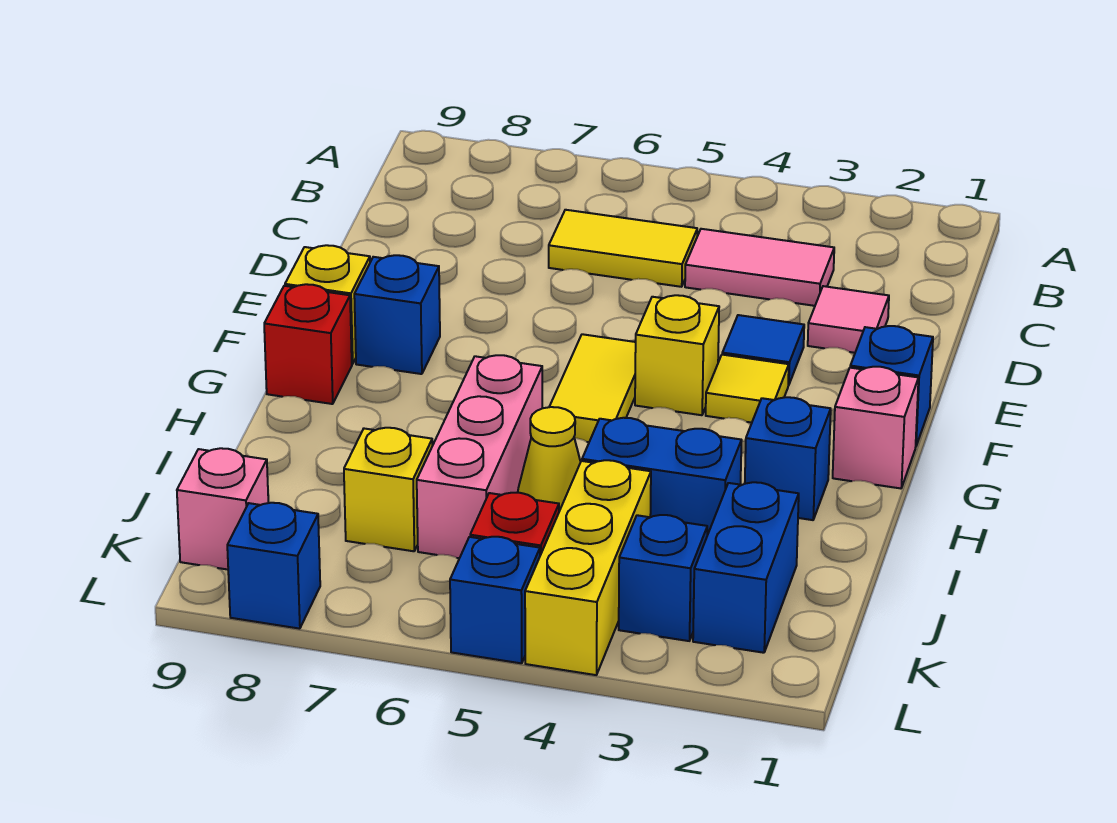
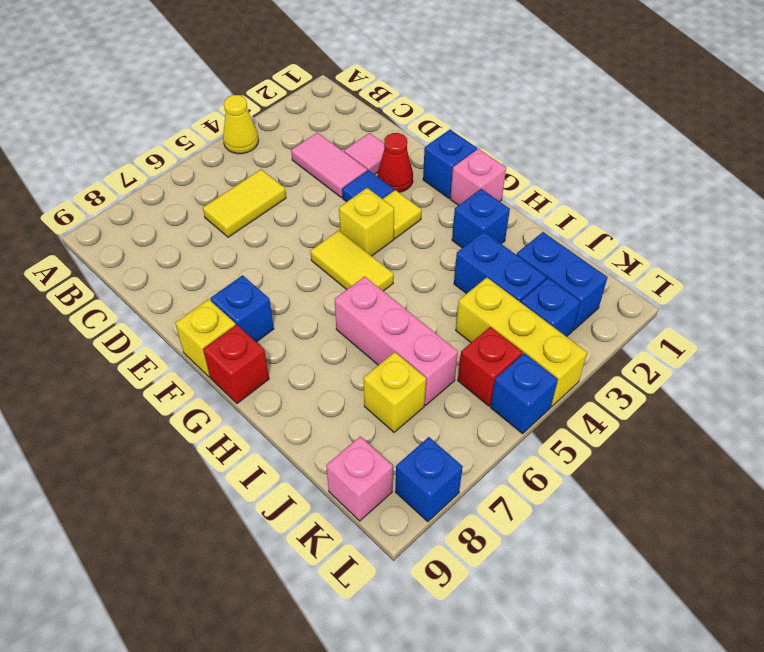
pink 1x2 tile [685,229,834,306] -> pink 1x2 tile turned to [291,133,367,197]
none -> red 1x1 cone [378,133,413,192]
blue 1x2 brick [582,418,742,535] -> blue 1x2 brick turned to [454,232,546,302]
yellow 1x1 cone [518,407,581,511] -> yellow 1x1 cone moved to [223,95,258,154]

